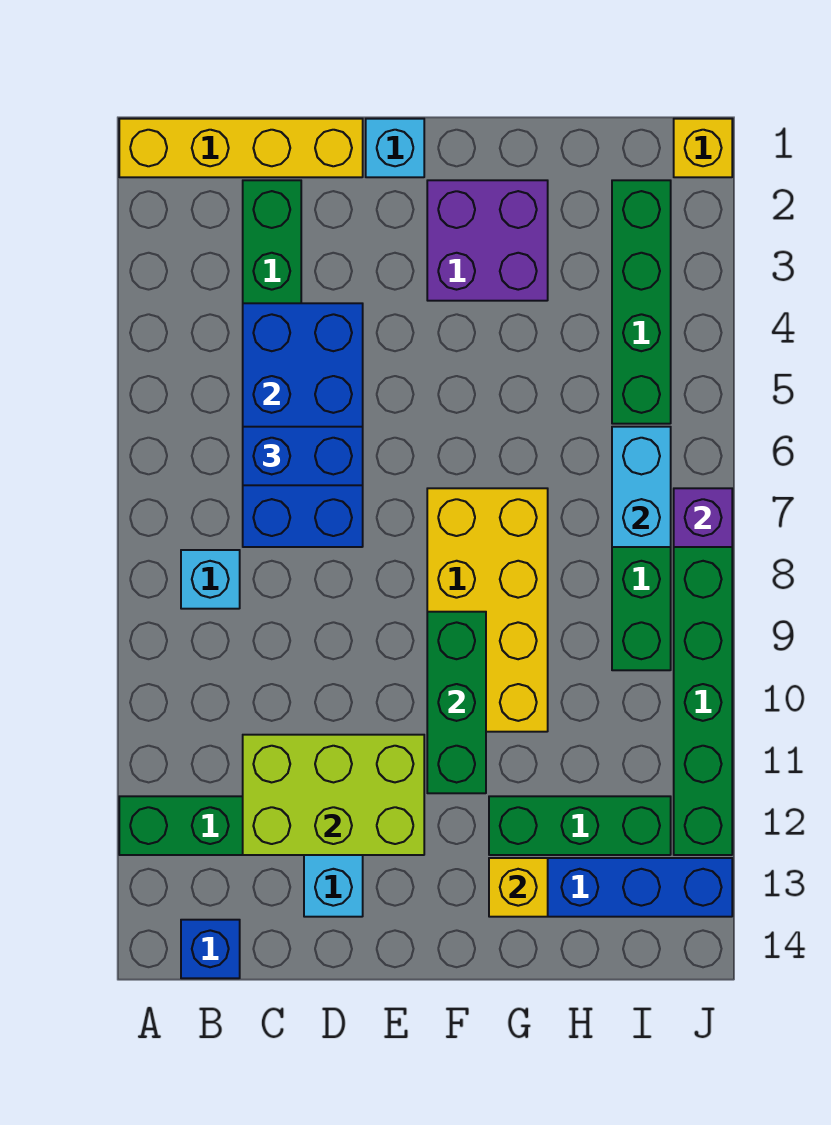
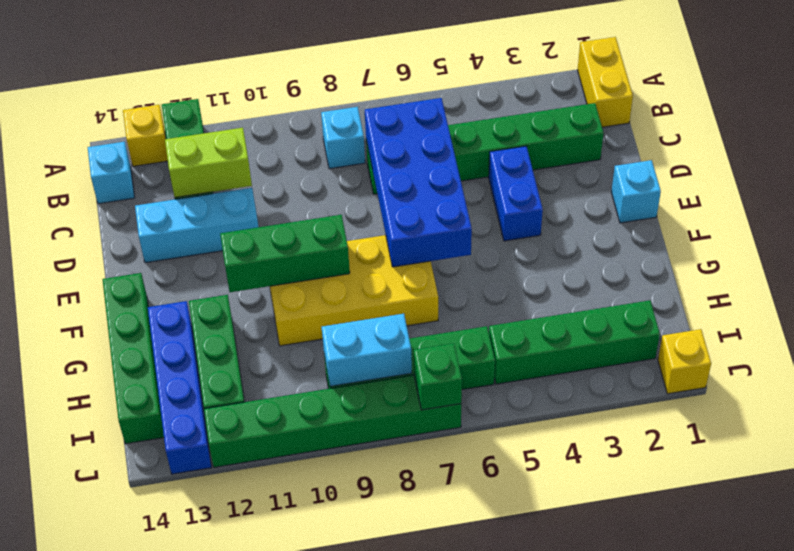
yellow 1x4 brick [119,119,363,177] -> yellow 1x2 brick [578,37,633,127]
blue 1x1 brick [181,920,240,978] -> cyan 1x1 brick [88,142,135,204]
blue 2x4 brick [243,303,363,547] -> blue 2x4 brick turned to [364,98,472,267]
blue 1x2 brick [243,427,363,485] -> blue 1x2 brick moved to [489,146,543,241]
lime 2x3 brick [243,735,424,855] -> lime 1x2 brick [165,128,252,198]
purple 2x2 brick [427,180,548,301] -> none
none -> green 1x4 brick [103,273,164,444]
yellow 1x1 brick [489,858,548,917] -> yellow 1x1 brick moved to [123,105,168,166]
cyan 1x2 brick [612,427,671,547] -> cyan 1x2 brick moved to [322,314,412,386]
purple 1x1 brick [674,488,732,547] -> green 1x1 brick [414,343,462,410]

